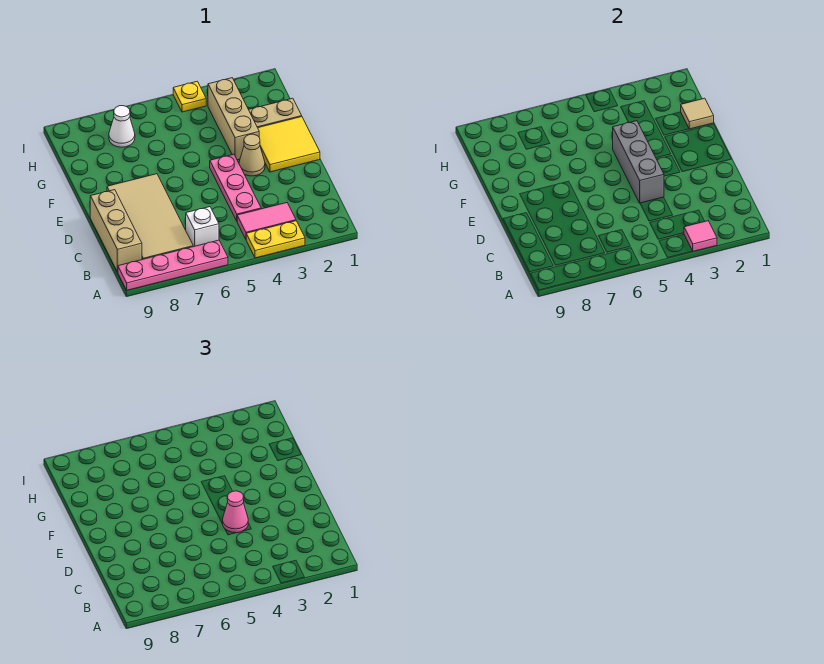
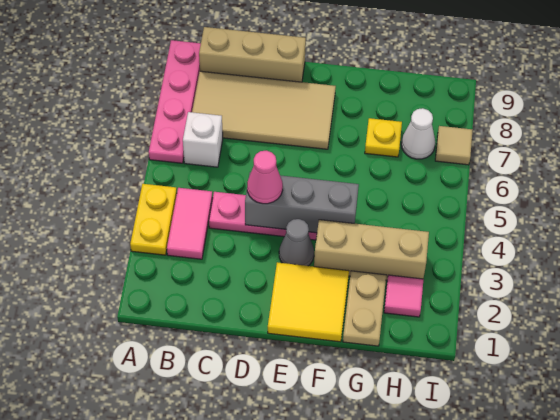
pink 1x1 tile [684,221,717,251] -> pink 1x1 tile moved to [384,275,424,317]
tan 1x1 cone [239,134,265,176] -> grey 1x1 cone [279,219,314,266]
tan 1x1 tile [681,98,714,129] -> tan 1x1 tile moved to [435,126,473,165]
yellow 1x1 plate [173,81,206,112] -> yellow 1x1 plate moved to [365,118,402,157]

